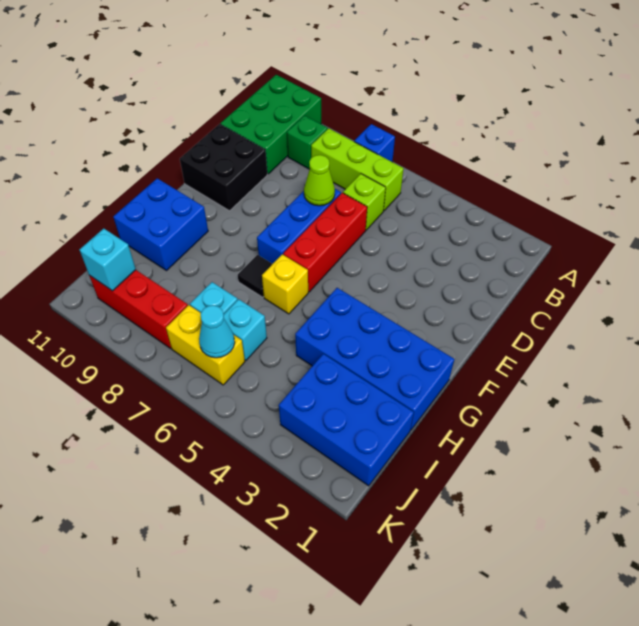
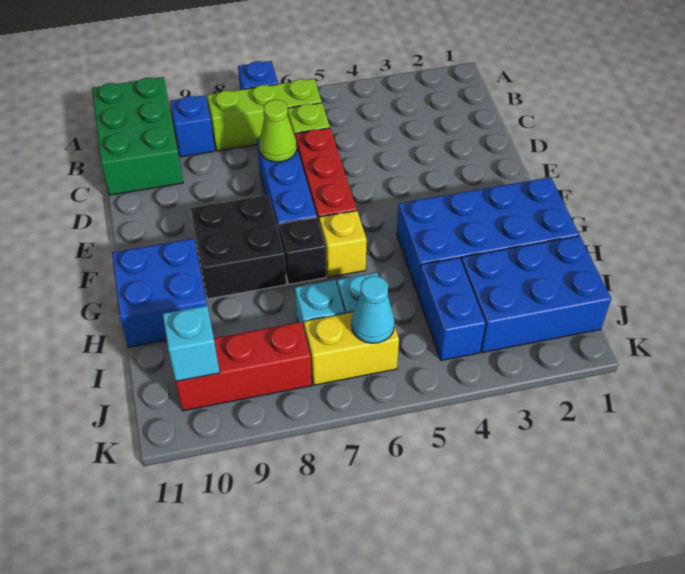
green 1x1 brick [287,115,328,169] -> blue 1x1 brick [170,95,215,157]
black 2x2 brick [180,124,267,211] -> black 2x2 brick moved to [191,195,286,299]
black 1x1 tile [238,255,272,297] -> black 1x1 brick [279,217,326,284]
none -> blue 1x2 brick [418,258,485,360]

